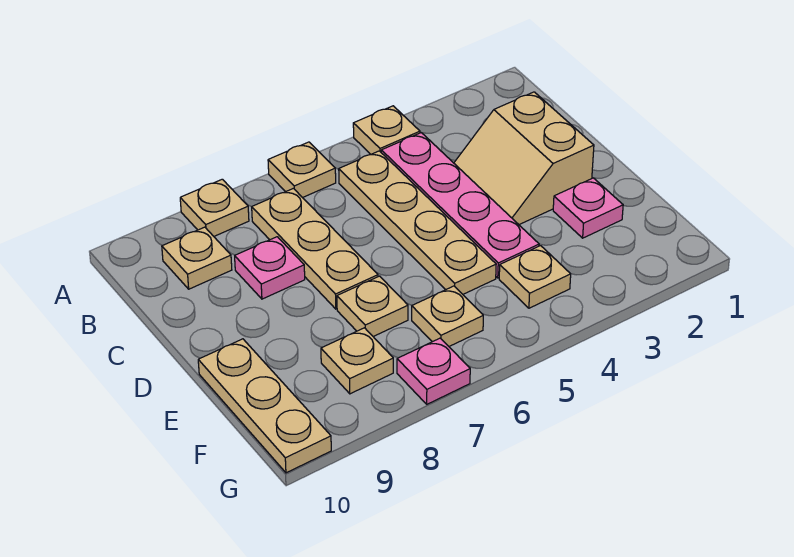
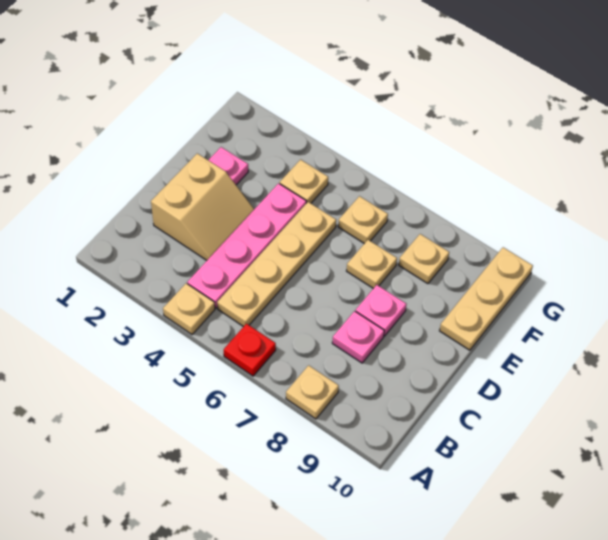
tan 1x1 plate [268,142,336,198] -> red 1x1 plate [224,324,276,376]
tan 1x3 plate [252,188,378,309] -> none
tan 1x1 plate [162,227,232,289] -> none
pink 1x1 plate [397,338,470,404] -> pink 1x1 plate moved to [355,285,406,336]

